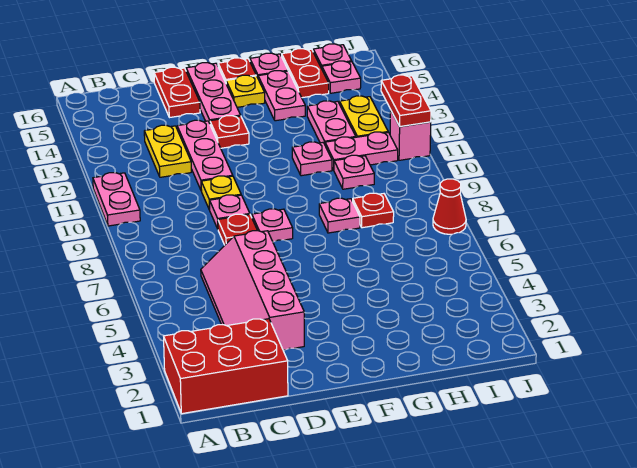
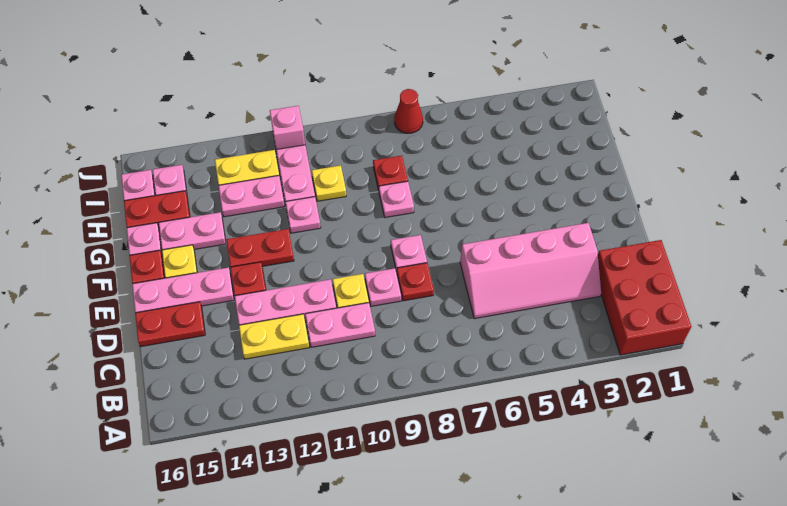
pink 1x2 plate [93,173,140,226] -> pink 1x2 plate moved to [305,303,375,347]
pink 1x1 plate [334,155,374,189] -> yellow 1x1 plate [312,165,346,201]
red 1x2 plate [381,75,431,127] -> red 1x2 plate moved to [226,229,294,267]

